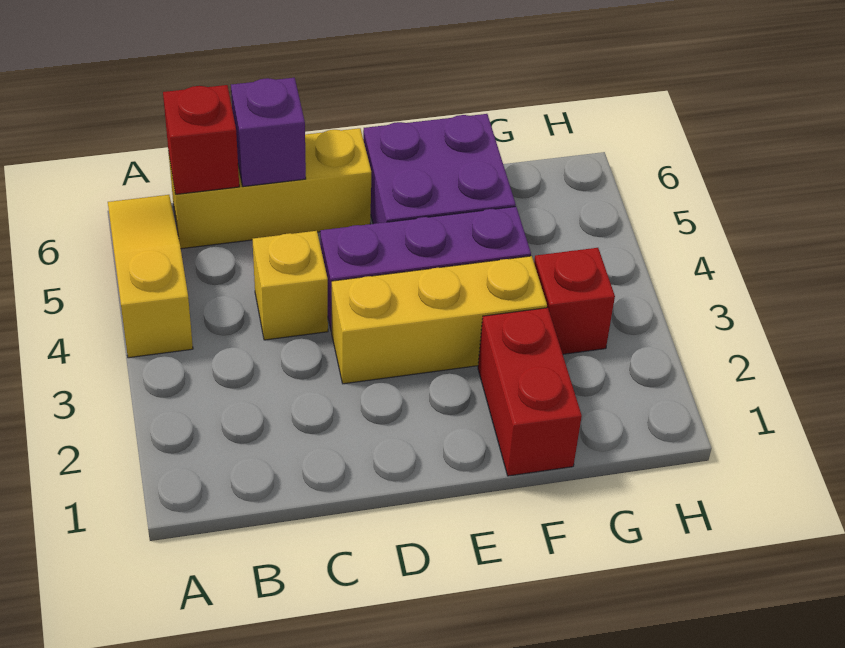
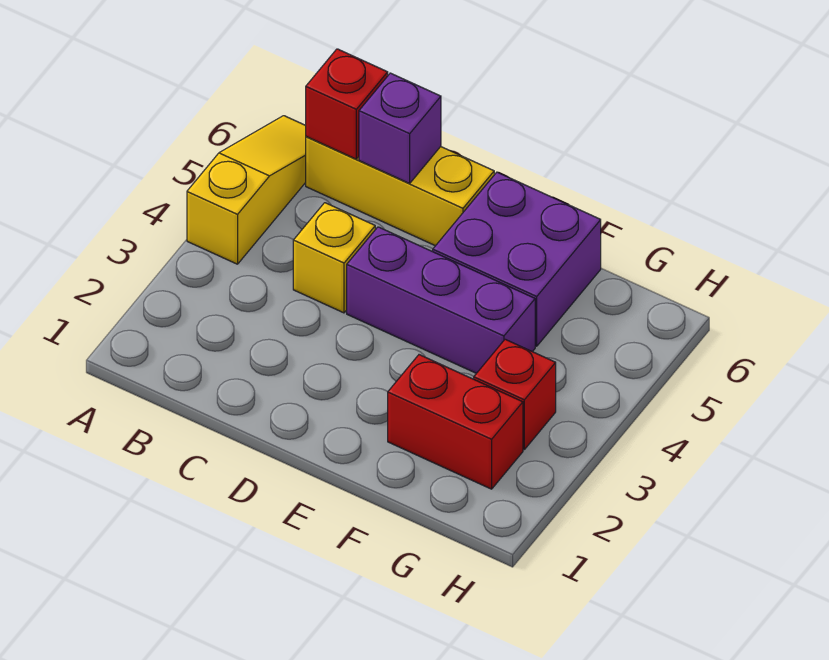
yellow 1x3 brick [332,256,547,384] -> none
red 1x2 brick [478,308,582,476] -> red 1x2 brick turned to [388,355,523,489]

